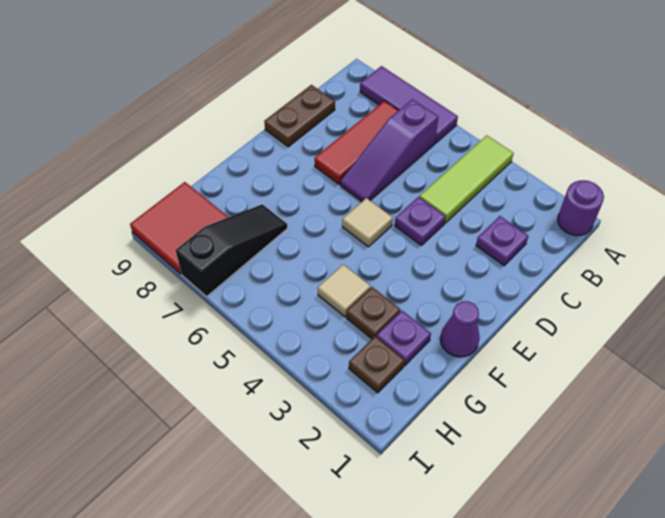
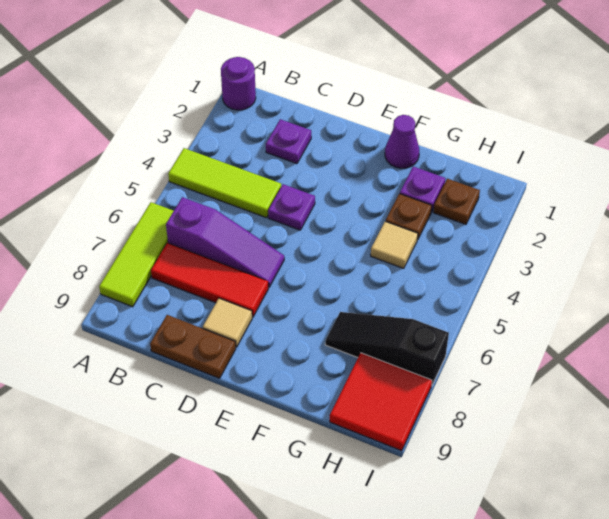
purple 1x3 tile [360,66,458,143] -> lime 1x3 tile [99,202,174,307]
tan 1x1 tile [342,198,393,247] -> tan 1x1 tile moved to [203,298,252,347]

